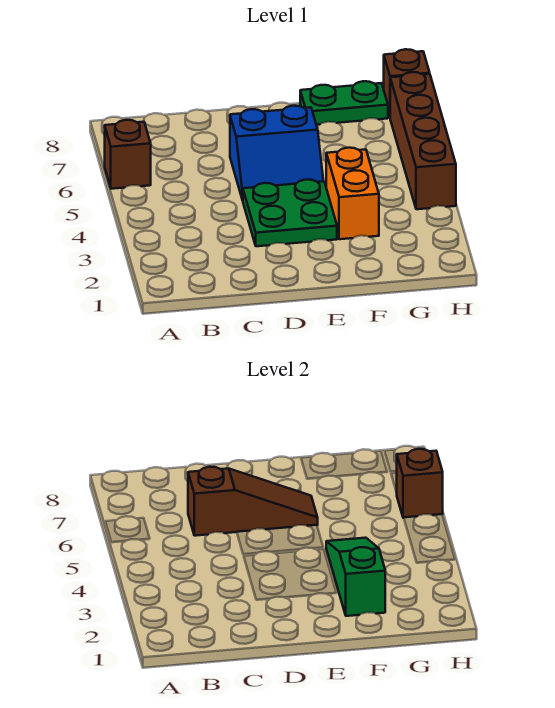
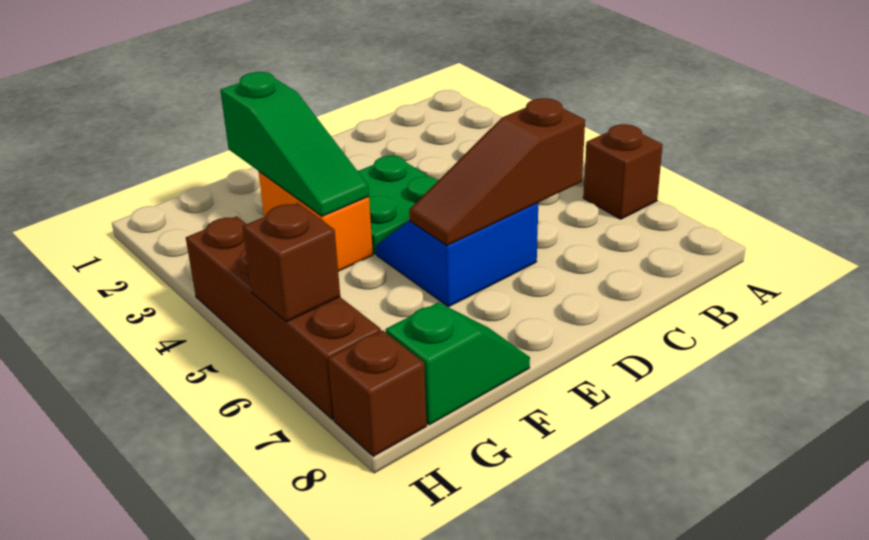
green 1x2 plate [300,81,388,125] -> green 1x2 slope [386,302,530,425]

